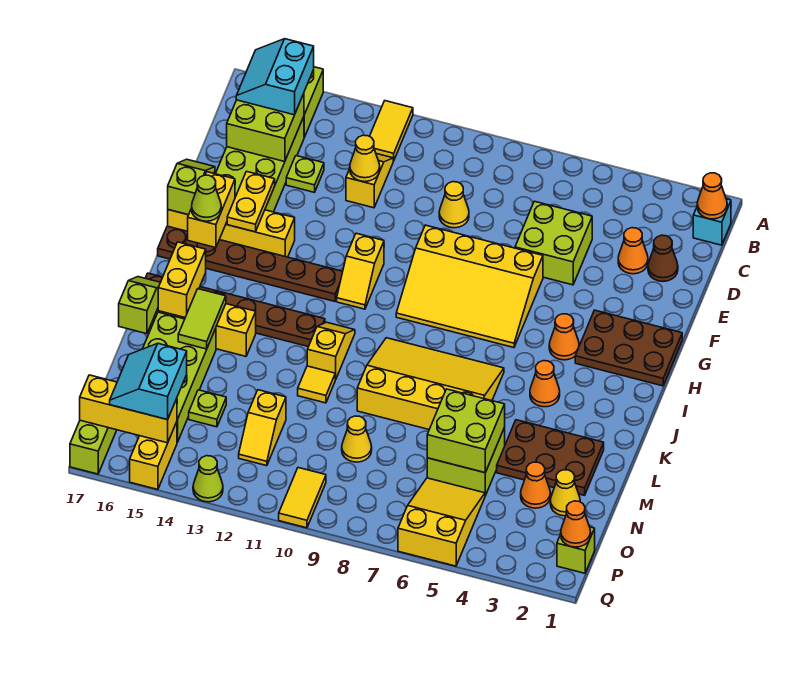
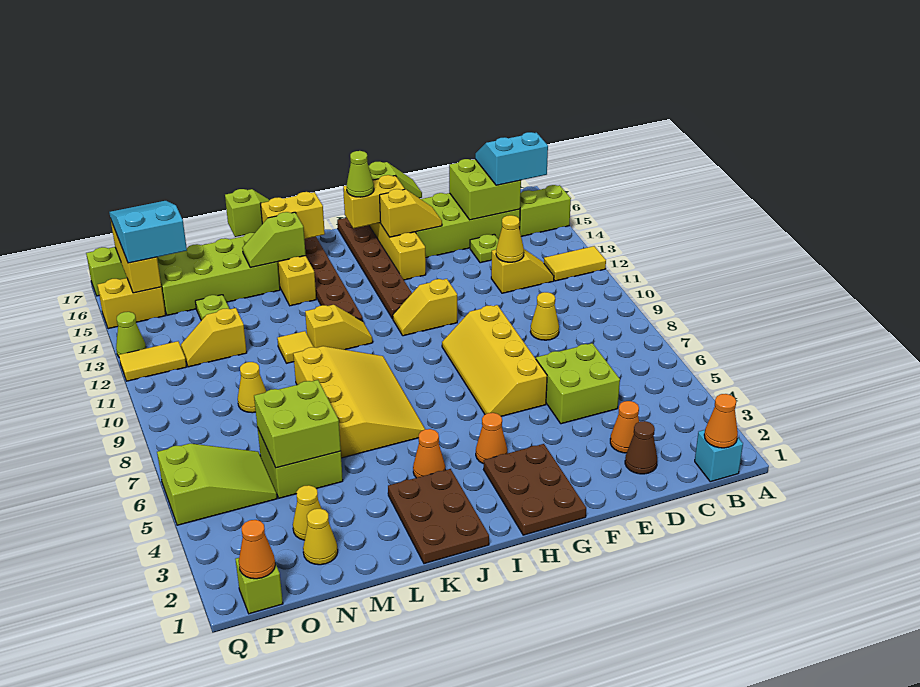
yellow 3x4 slope [396,225,543,348] -> yellow 2x4 slope [442,305,547,416]
yellow 1x2 plate [227,172,275,232] -> yellow 1x2 slope [380,189,442,237]
lime 1x2 tile [178,289,226,349] -> lime 1x2 slope [242,212,306,268]
brown 2x3 plate [497,420,604,495] -> brown 2x3 plate moved to [388,469,489,564]
orange 1x1 cone [521,462,551,508] -> yellow 1x1 cone [293,485,322,540]
yellow 2x3 slope [398,478,485,566] -> lime 2x3 slope [157,443,277,525]
cyan 2x2 slope [110,344,187,420] -> cyan 2x3 slope [109,201,187,263]
yellow 1x2 tile [279,468,326,528] -> yellow 1x2 tile moved to [119,341,187,381]

